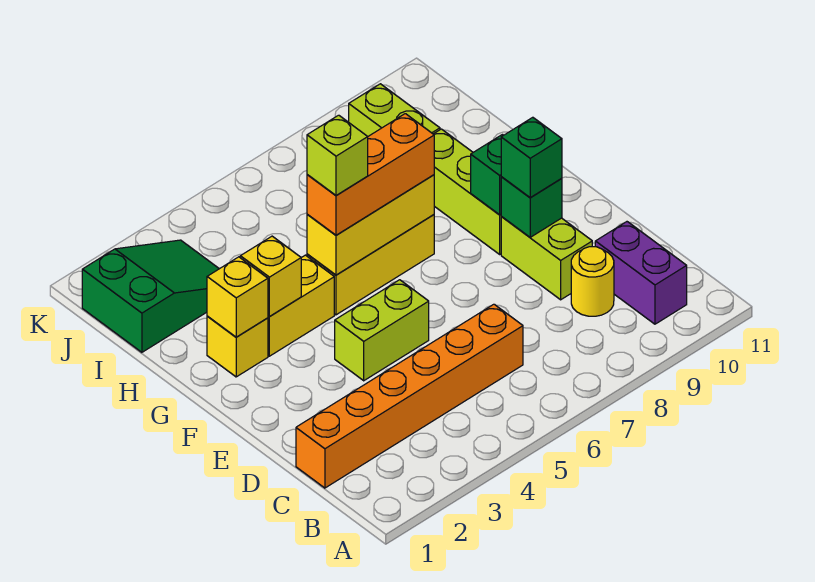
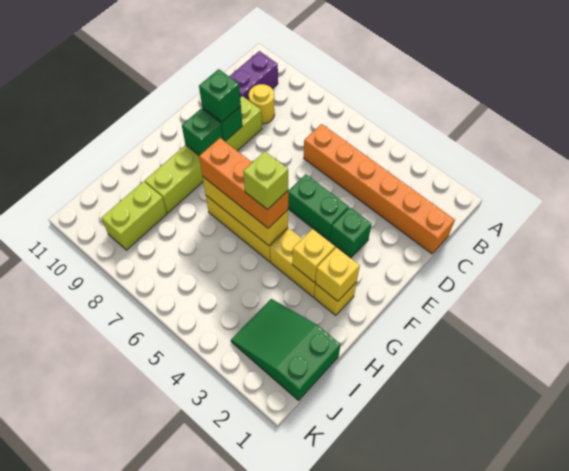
none -> green 1x1 brick [330,208,372,258]
lime 1x2 brick [335,280,429,381] -> green 1x2 brick [288,174,349,241]

